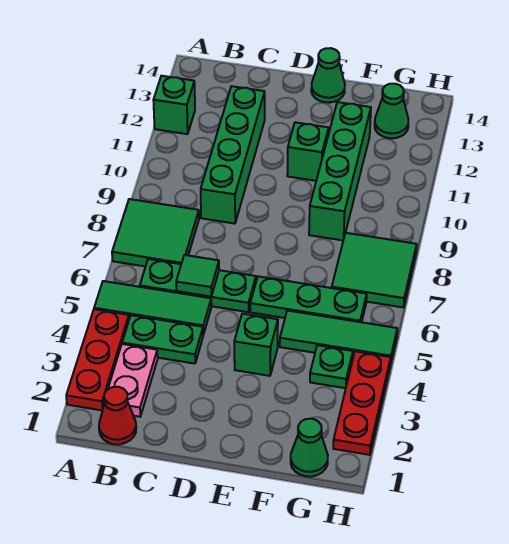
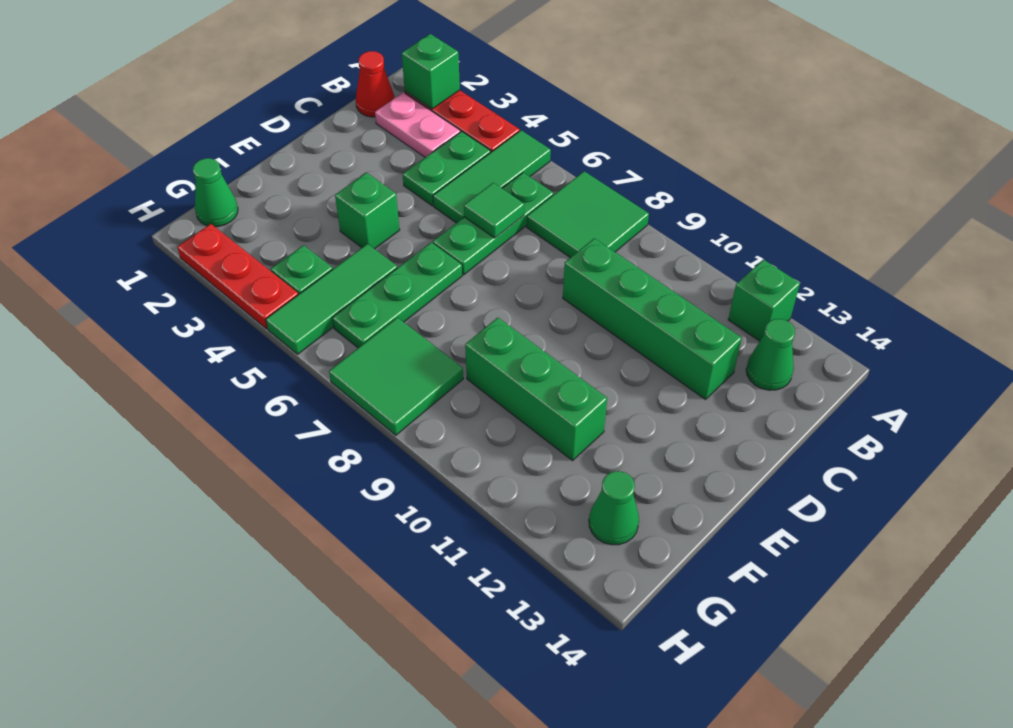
green 1x1 brick [287,122,329,181] -> green 1x1 brick moved to [402,34,460,109]
green 1x1 cone [311,48,345,103] -> green 1x1 cone moved to [746,319,795,390]
green 1x4 brick [309,102,371,240] -> green 1x3 brick [465,318,607,461]

